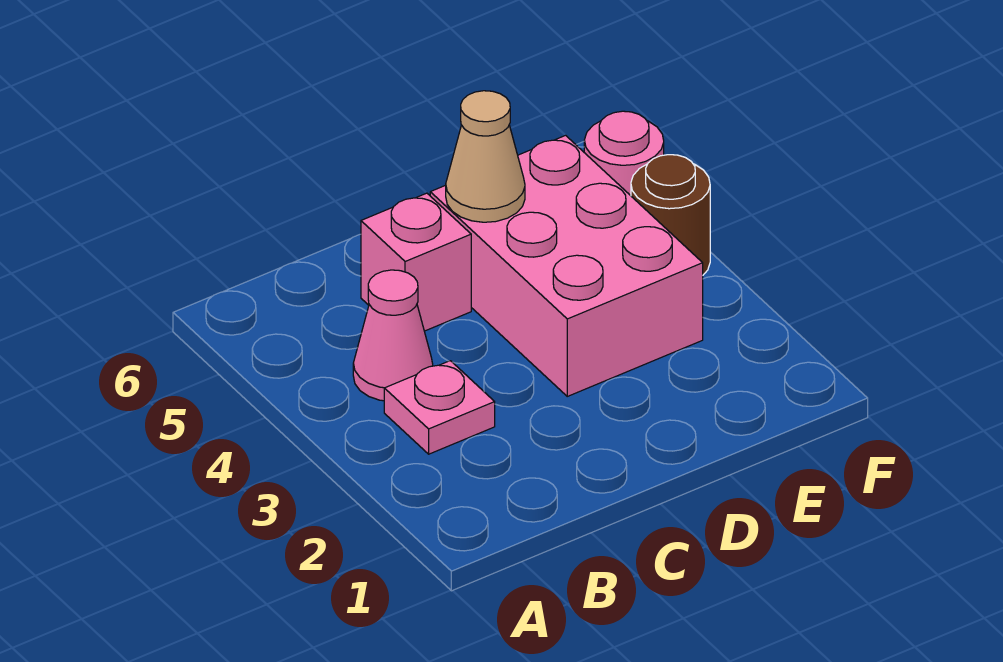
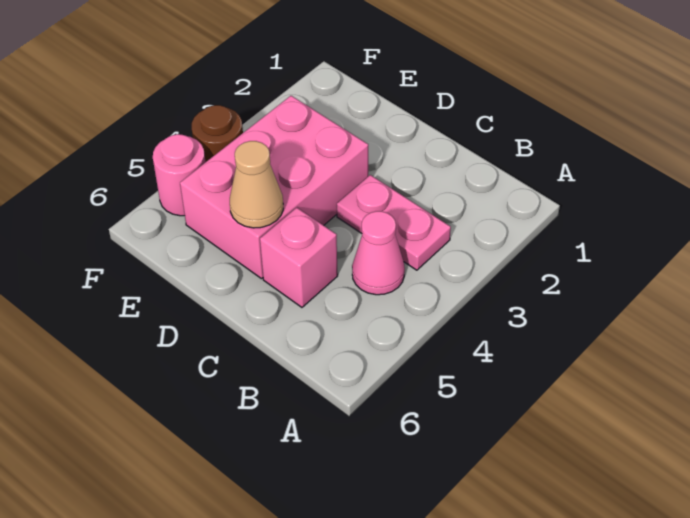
pink 1x1 plate [384,361,495,454] -> pink 1x2 plate [337,175,451,270]

